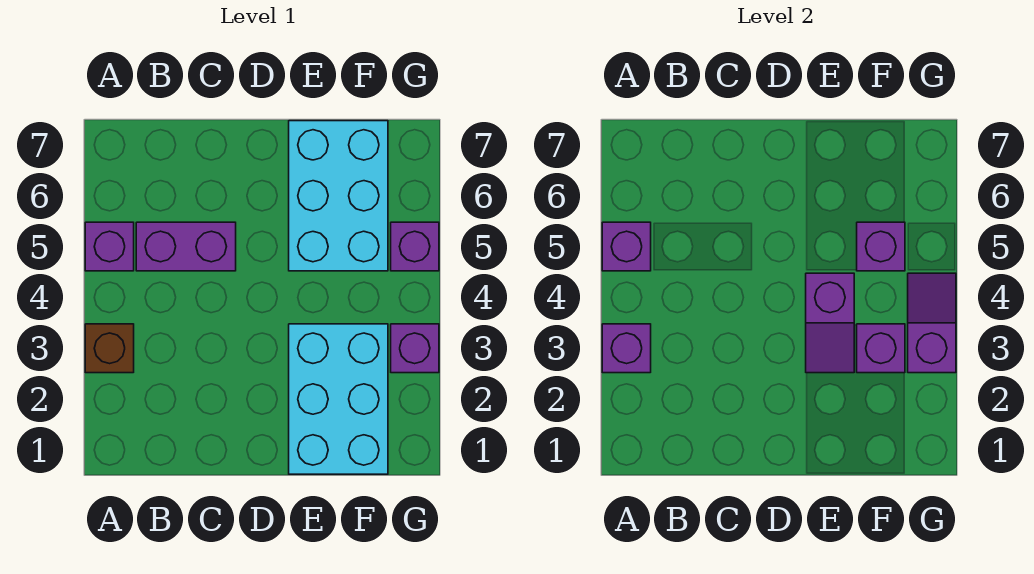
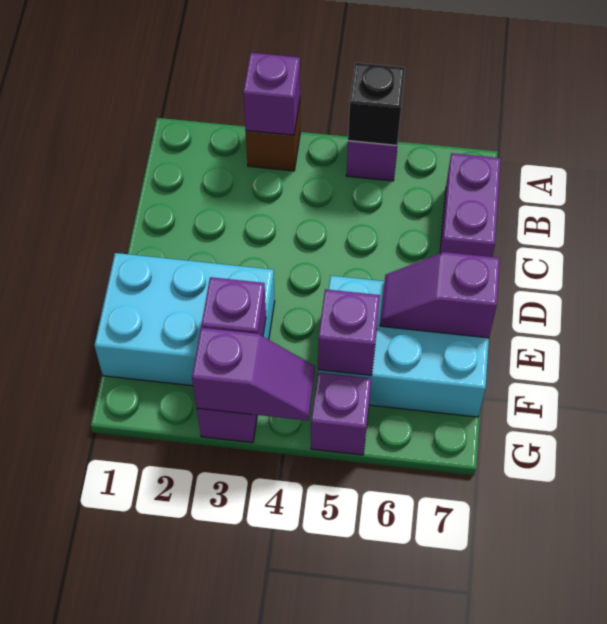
purple 1x1 brick [602,222,651,271] -> black 1x1 brick [348,63,405,145]
purple 1x2 brick [136,222,236,271] -> purple 1x2 brick moved to [440,153,501,257]
purple 1x2 slope [806,273,854,373] -> purple 1x2 slope moved to [380,252,500,338]

